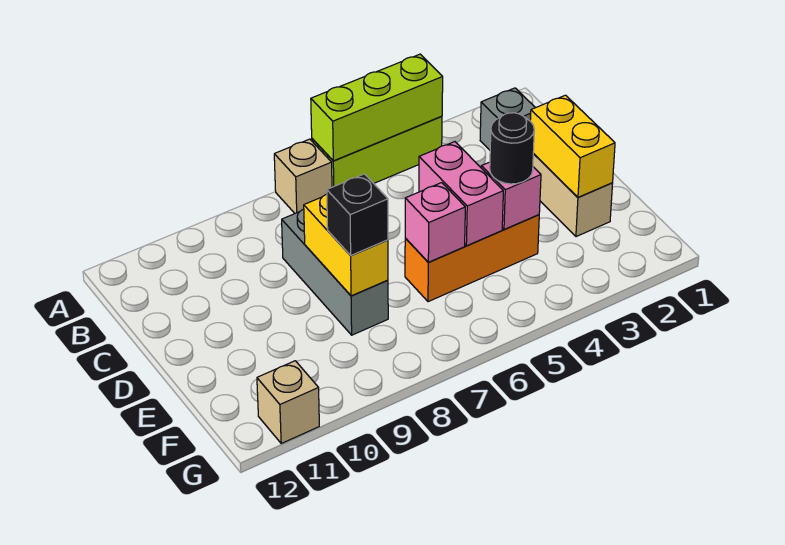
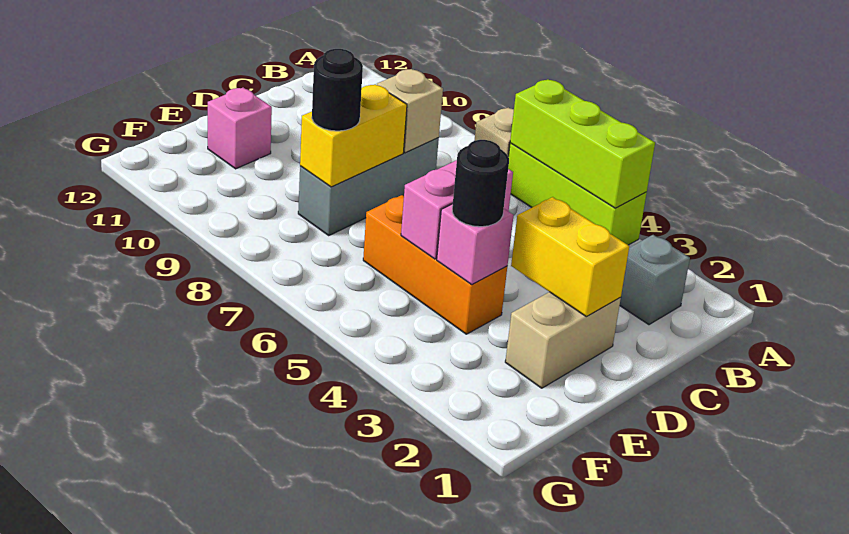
yellow 1x2 brick [530,95,615,197] -> yellow 1x2 brick turned to [511,197,629,317]
pink 1x1 brick [405,183,465,262] -> pink 1x1 brick moved to [208,88,272,169]
black 1x1 brick [327,174,388,255] -> black 1x1 round brick [312,49,363,131]
tan 1x1 brick [257,361,319,443] -> tan 1x1 brick moved to [377,69,443,153]

